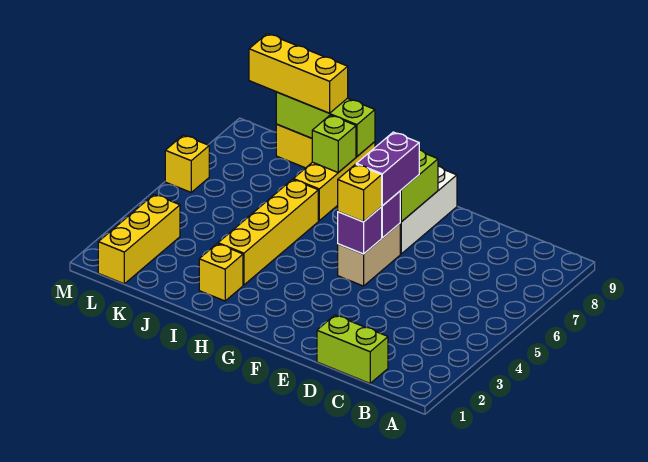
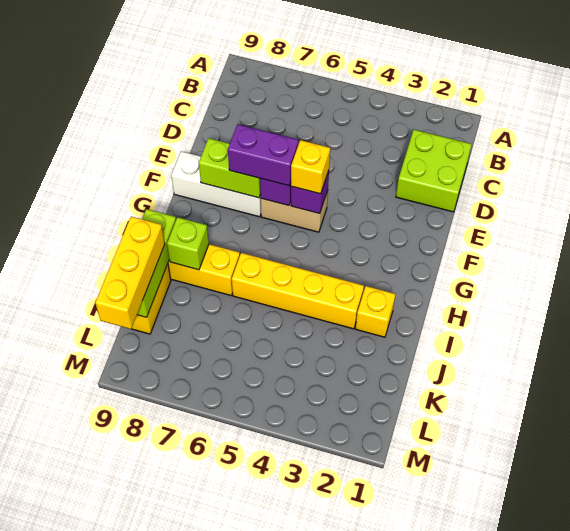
lime 1x2 brick [317,315,388,383] -> lime 2x2 brick [396,130,472,212]
yellow 1x3 brick [98,194,180,284] -> none
yellow 1x1 brick [165,135,209,192] -> none

